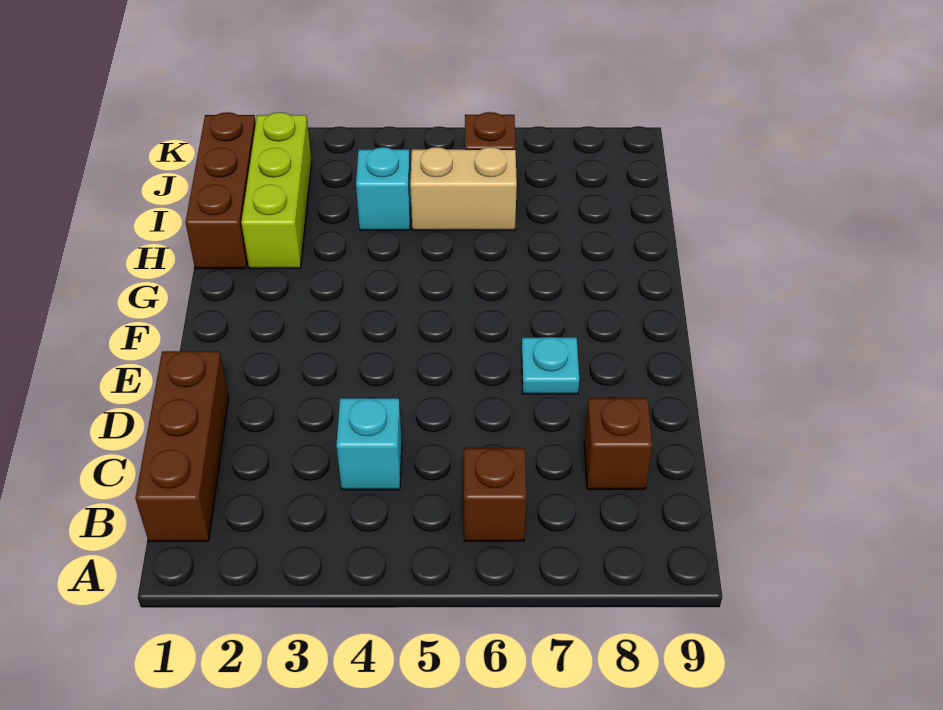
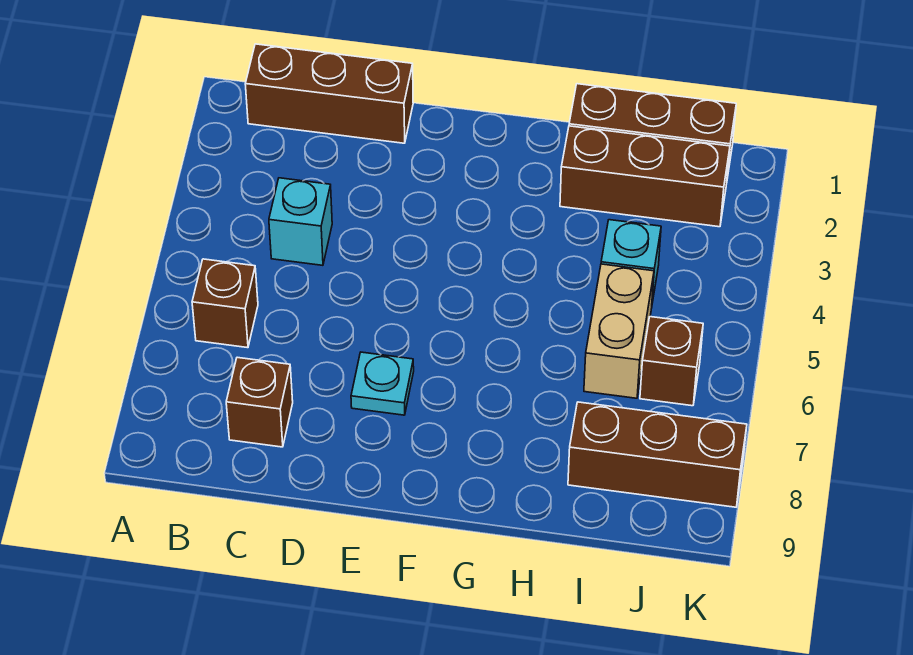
lime 1x3 brick [241,112,312,269] -> brown 1x3 brick [560,126,730,227]
none -> brown 1x3 brick [568,402,747,507]

